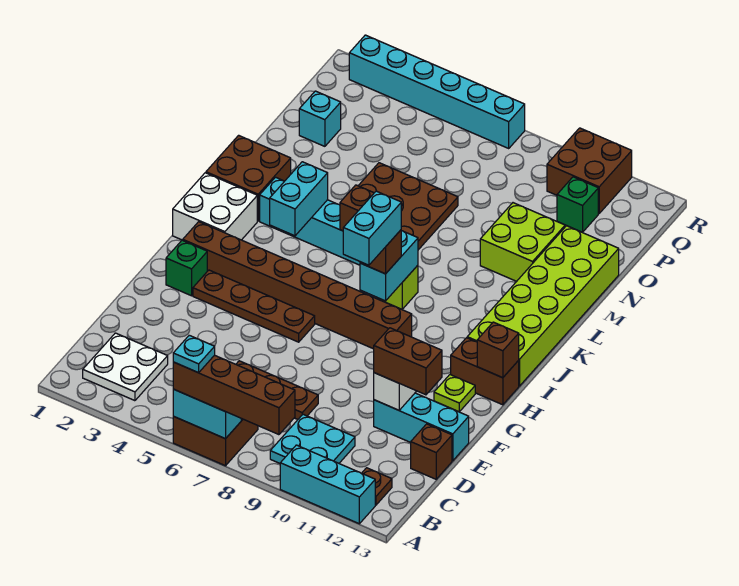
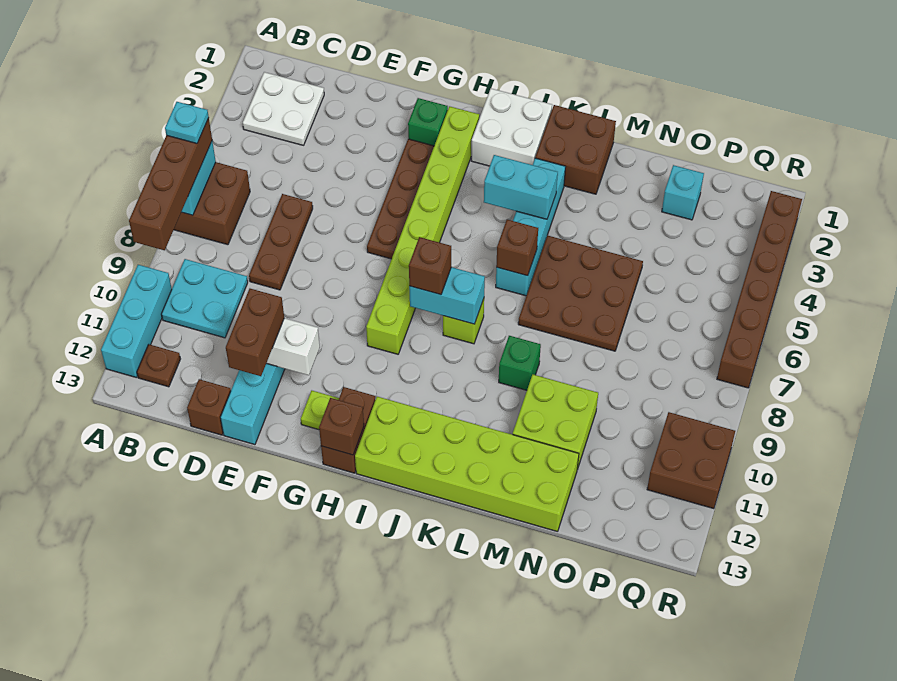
brown 1x8 brick [183,222,412,349] -> lime 1x8 brick [366,106,479,354]
cyan 1x2 brick [343,191,401,265] -> none
green 1x1 brick [557,177,598,232] -> green 1x1 brick moved to [499,336,541,390]
cyan 1x6 brick [349,35,525,148] -> brown 1x6 brick [717,191,802,388]

